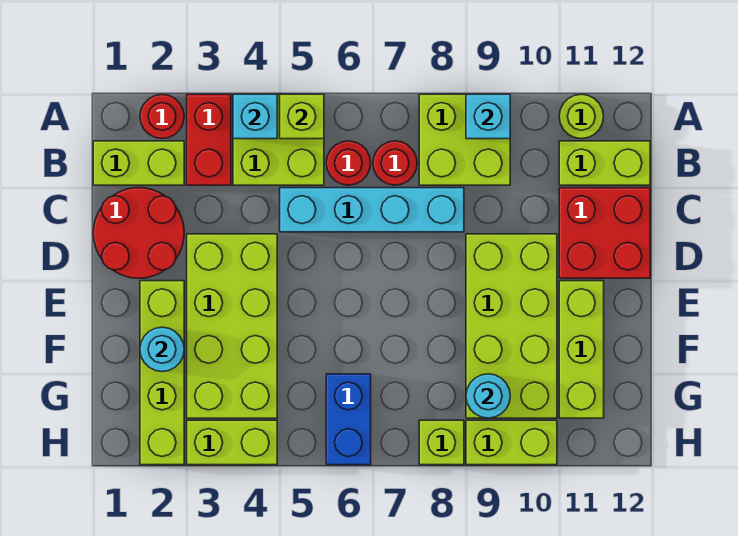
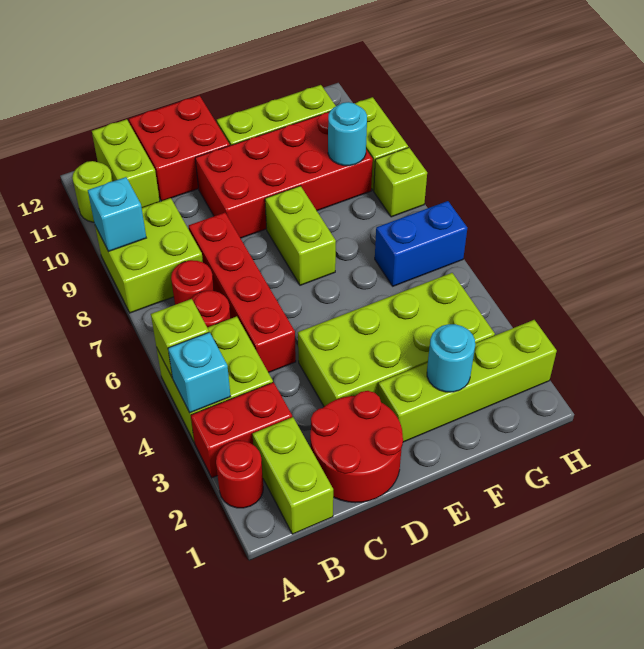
cyan 1x4 brick [280,188,464,232] -> red 1x4 brick [189,213,296,373]
lime 2x4 brick [466,234,557,418] -> red 2x4 brick [195,112,373,238]
lime 1x2 brick [187,420,277,465] -> lime 1x2 brick moved to [265,186,336,285]

